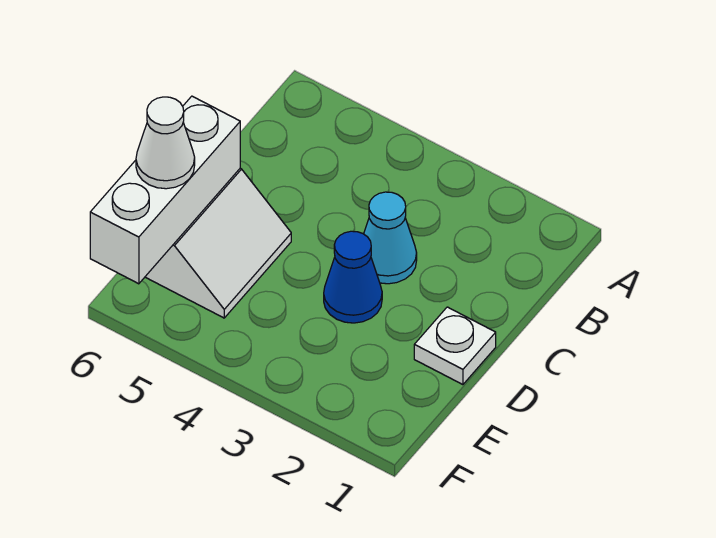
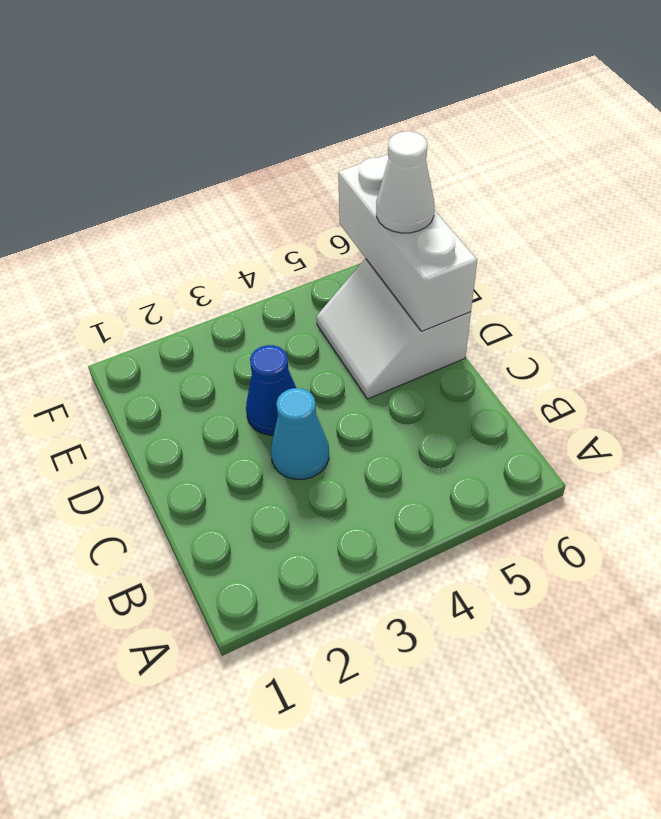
white 1x1 plate [414,307,496,385] -> none

